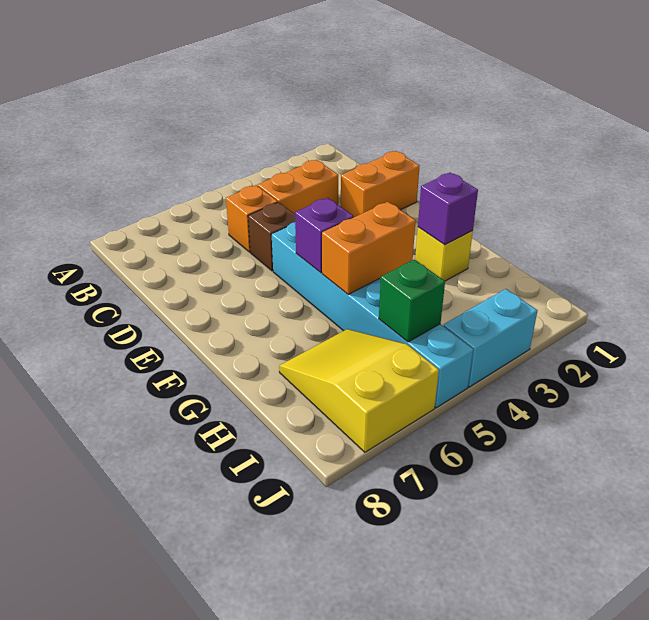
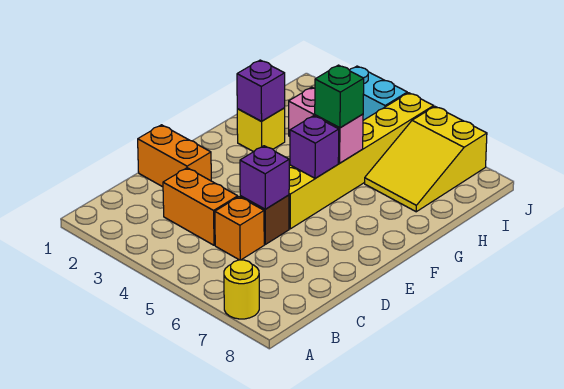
none -> yellow 1x1 round brick [224,260,259,319]
none -> purple 1x1 brick [240,146,289,209]
cyan 1x6 brick [271,222,473,408] -> yellow 1x6 brick [289,93,434,229]
orange 1x2 brick [322,202,416,294] -> pink 1x2 brick [289,87,363,163]
green 1x1 brick [379,259,445,342] -> green 1x1 brick moved to [315,65,364,128]

